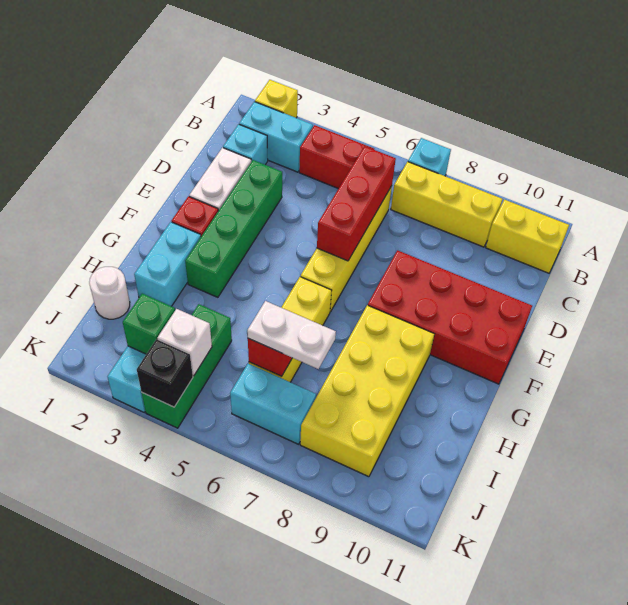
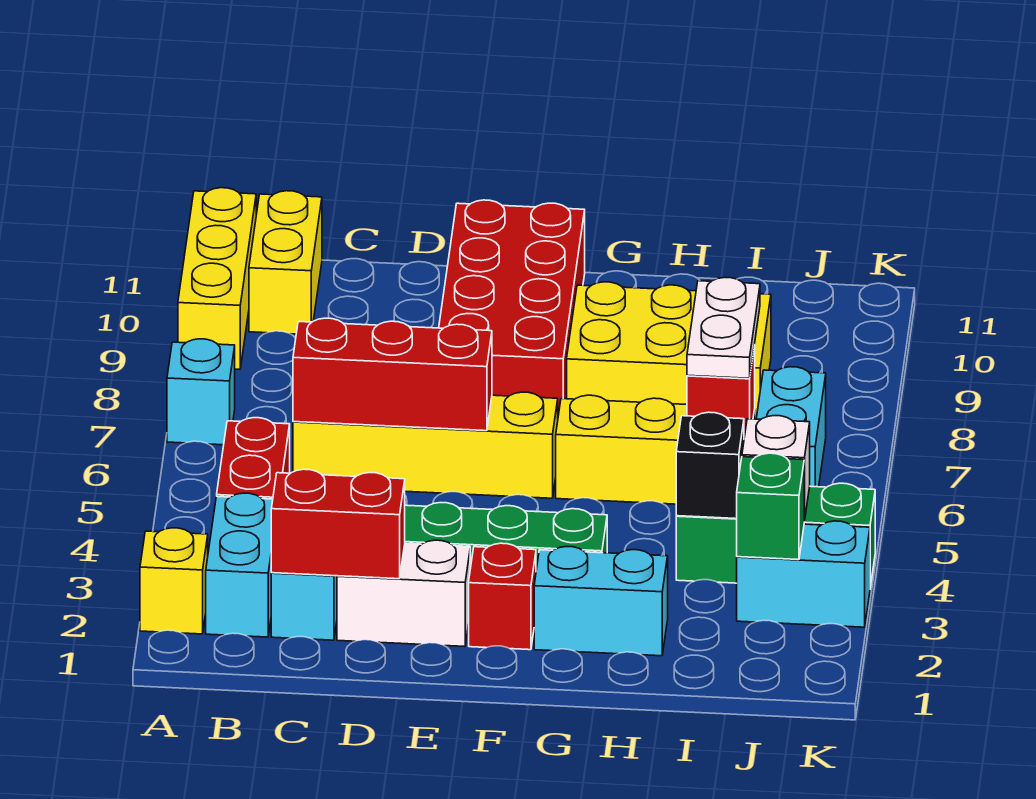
yellow 1x3 brick [391,162,502,247] -> yellow 1x3 brick moved to [178,188,256,369]
none -> red 1x2 brick [271,469,405,579]
yellow 2x4 brick [300,305,434,477] -> yellow 2x3 brick [567,282,771,419]
white 1x1 round brick [89,267,130,319] -> none
black 1x1 brick [137,339,193,407] -> black 1x1 brick moved to [676,412,744,519]

